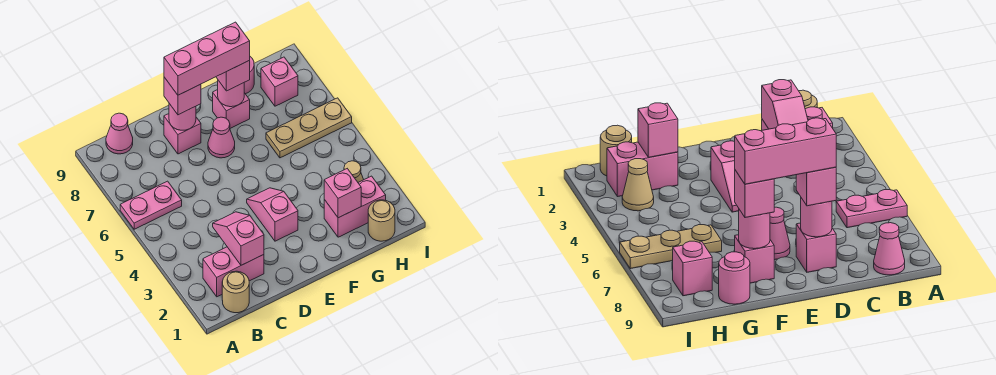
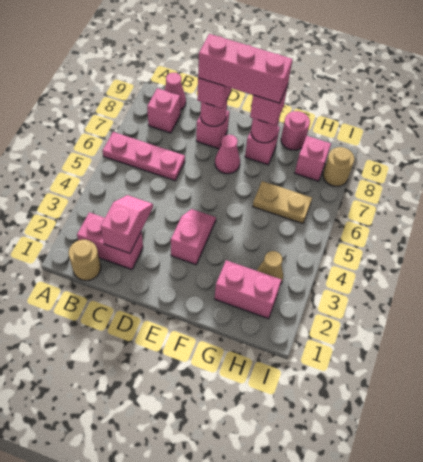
pink 1x2 plate [120,181,182,229] -> pink 1x3 plate [103,132,185,181]
pink 1x1 brick [324,169,361,218] -> pink 1x1 brick moved to [147,88,180,133]
tan 1x3 plate [266,98,352,158] -> tan 1x2 plate [253,181,312,224]
tan 1x1 round brick [368,200,395,241] -> tan 1x1 round brick moved to [323,147,355,186]

